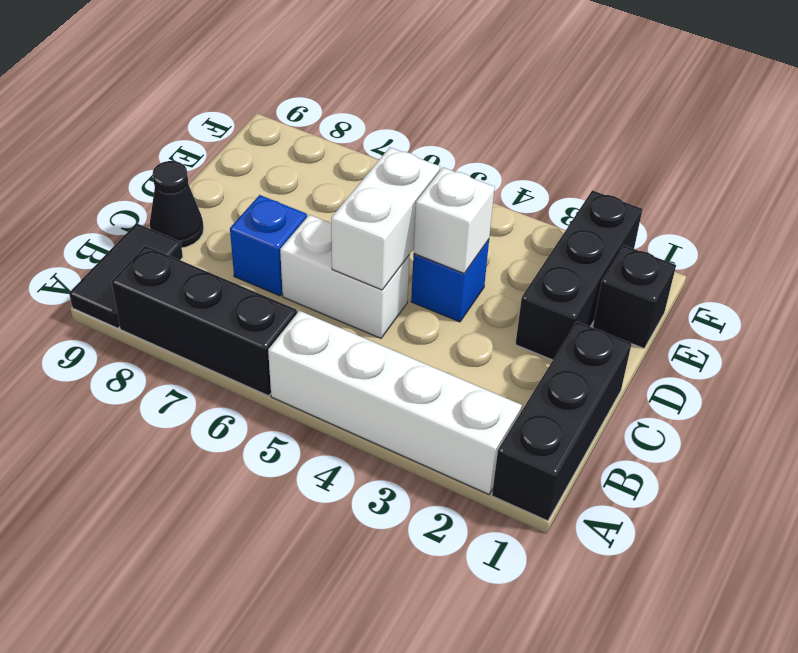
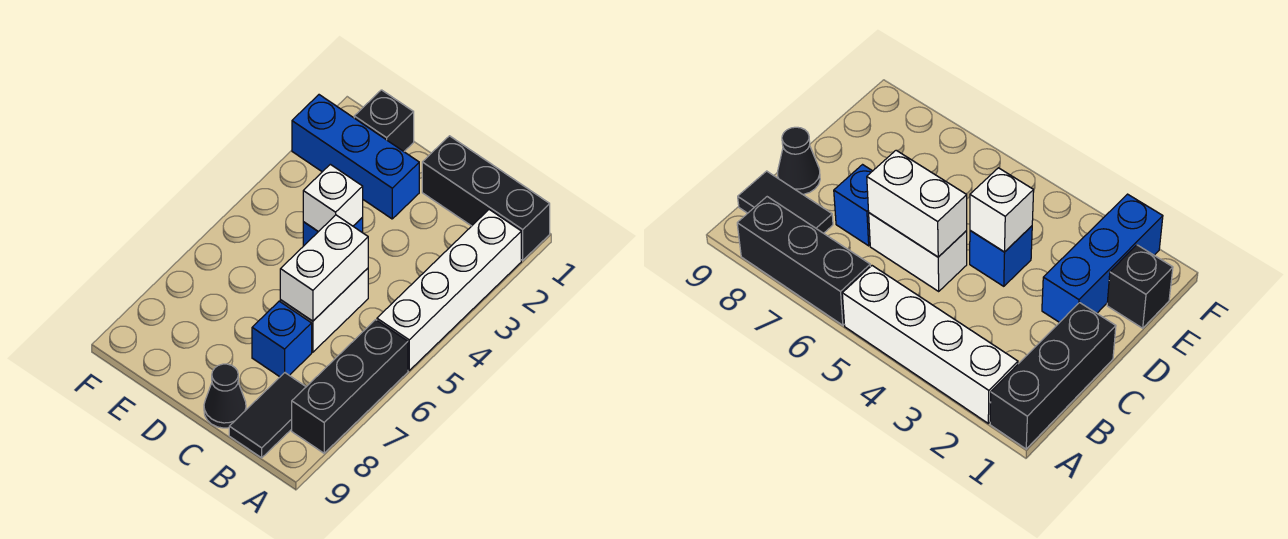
black 1x2 tile [69,223,183,328] -> black 1x2 tile turned to [229,373,306,458]
white 1x2 brick [331,147,440,290] -> white 1x2 brick turned to [280,215,368,321]
black 1x3 brick [515,190,642,360] -> blue 1x3 brick [292,95,419,219]

